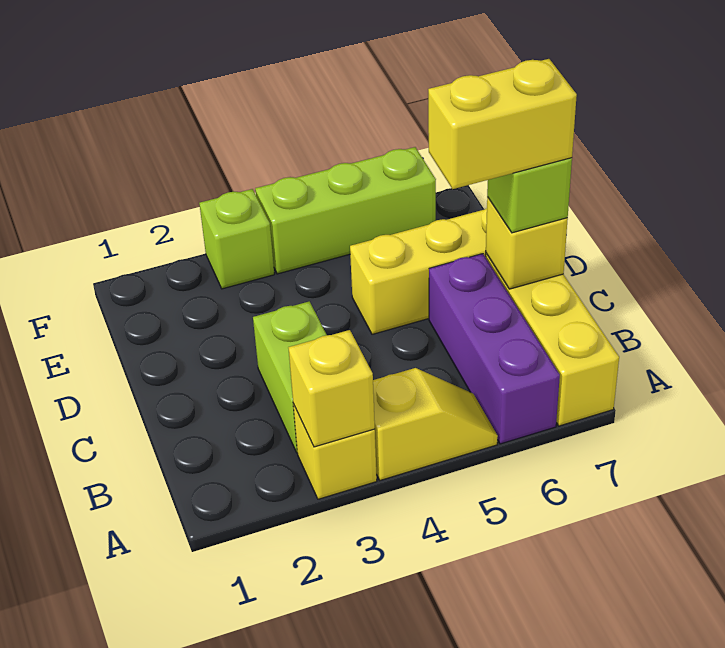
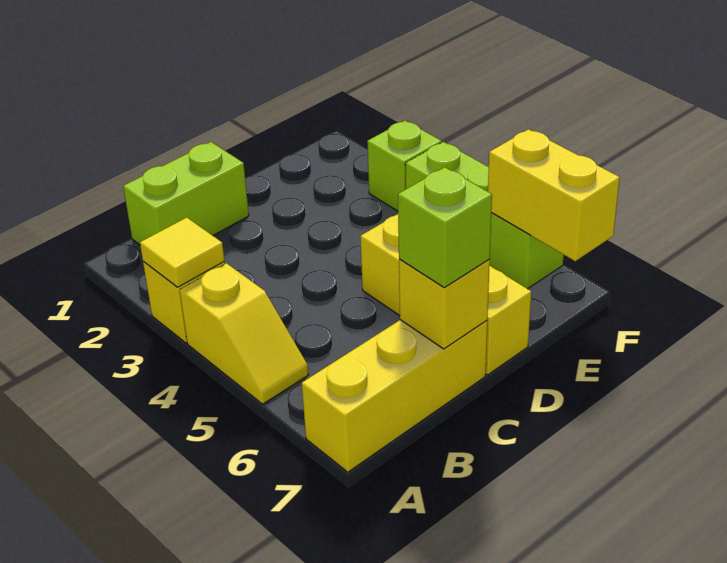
yellow 1x1 brick [288,330,375,447] -> yellow 1x1 tile [140,218,224,287]
purple 1x3 brick [429,254,560,444] -> none
lime 1x2 brick [253,301,327,452] -> lime 1x2 brick moved to [123,142,249,245]
yellow 1x2 brick [428,59,577,189] -> yellow 1x2 brick moved to [488,129,620,261]

